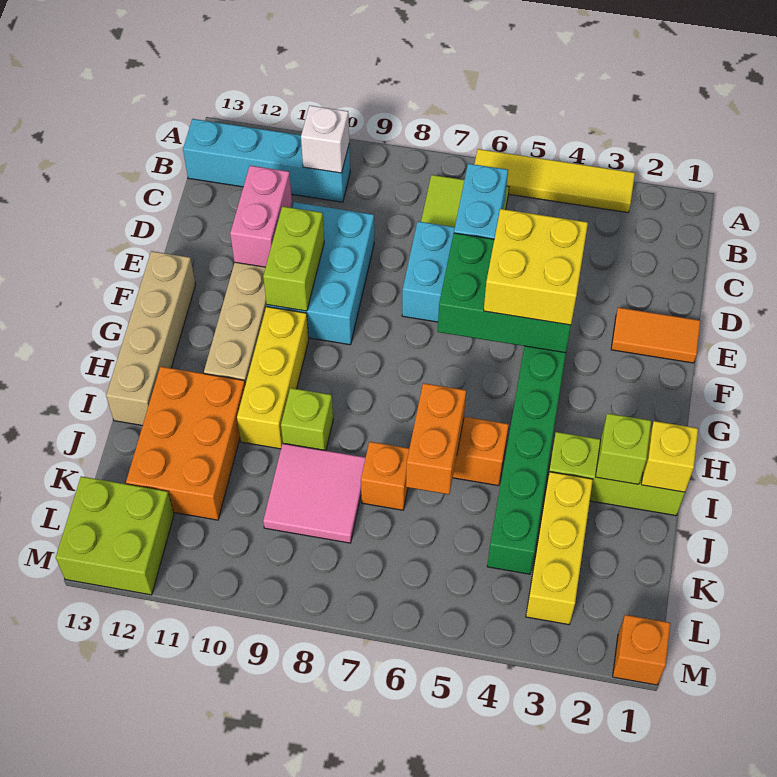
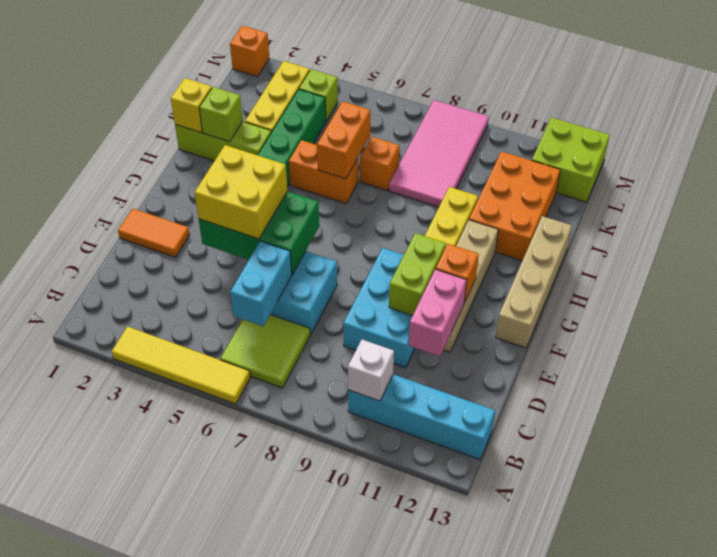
none -> orange 1x1 brick [436,244,479,303]
lime 1x1 brick [281,388,333,451] -> lime 1x1 brick moved to [299,69,338,121]
pink 2x2 tile [263,444,366,543] -> pink 2x4 tile [389,100,489,207]

